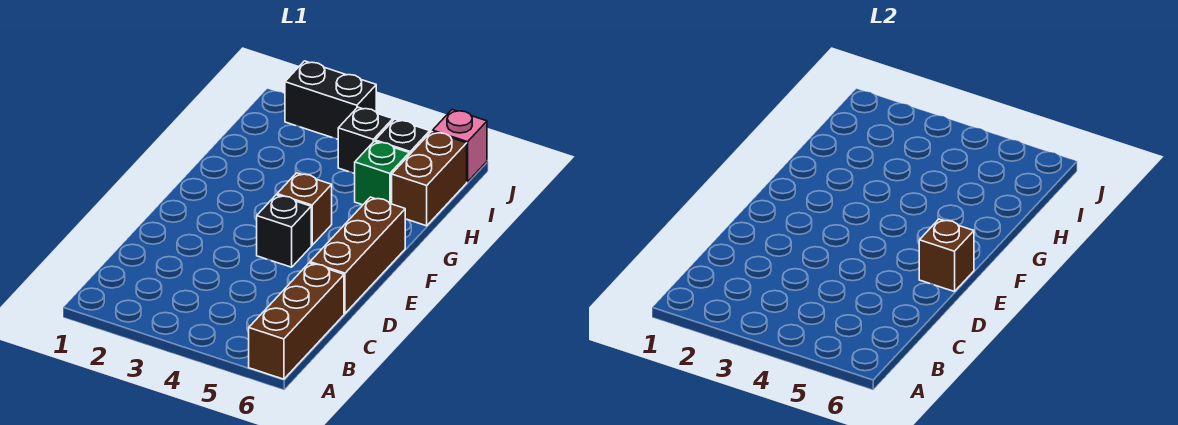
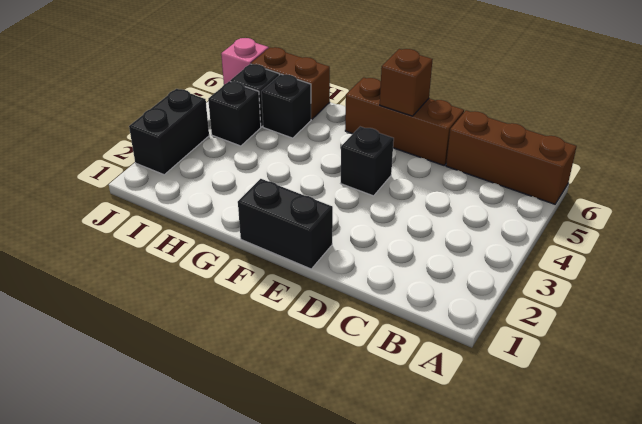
none -> black 1x2 brick [238,179,333,269]
brown 1x1 brick [277,173,332,245] -> none
green 1x1 brick [355,141,409,205] -> black 1x1 brick [261,74,311,138]

